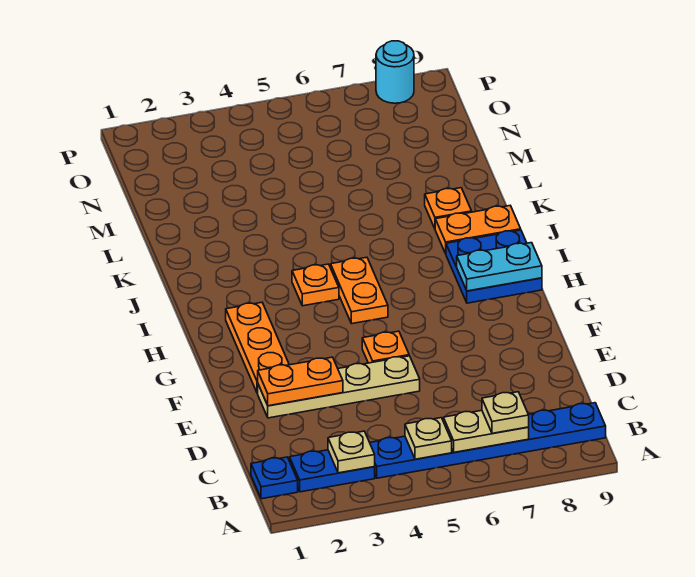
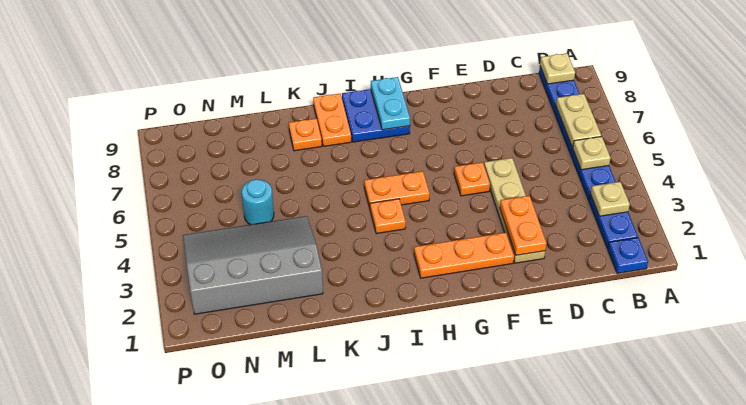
tan 1x1 plate [482,392,529,433] -> tan 1x1 plate moved to [540,53,575,84]
none -> grey 3x4 slope [183,216,323,314]
cyan 1x1 round brick [376,41,414,103] -> cyan 1x1 round brick moved to [242,179,274,225]

